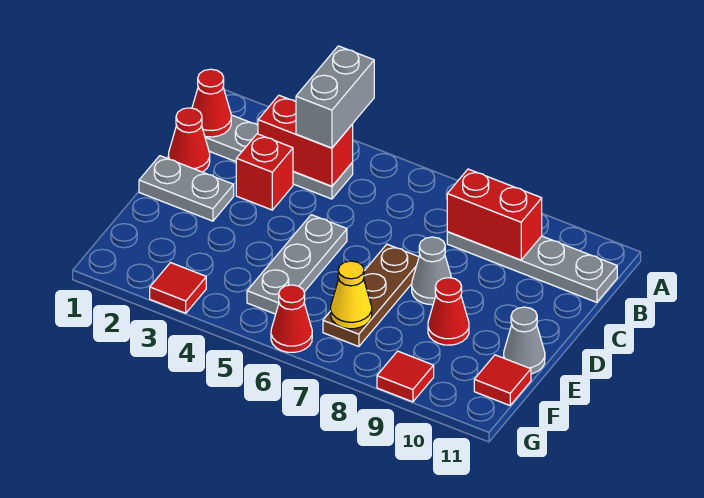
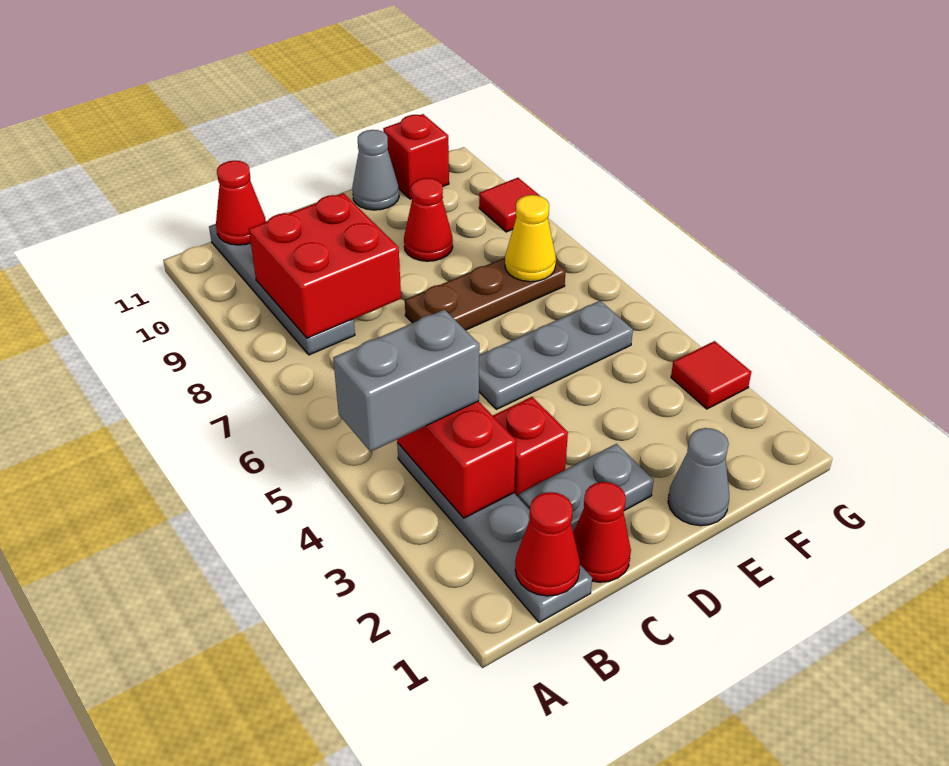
red 1x2 brick [447,169,542,260] -> red 2x2 brick [249,193,401,338]
grey 1x2 plate [139,156,234,221] -> grey 1x2 plate turned to [518,444,654,532]
grey 1x1 cone [412,237,451,305] -> grey 1x1 cone moved to [668,428,729,526]
red 1x1 tile [474,355,531,405] -> red 1x1 brick [383,114,449,199]
red 1x1 cone [271,285,312,352] -> red 1x1 cone moved to [216,161,266,245]

